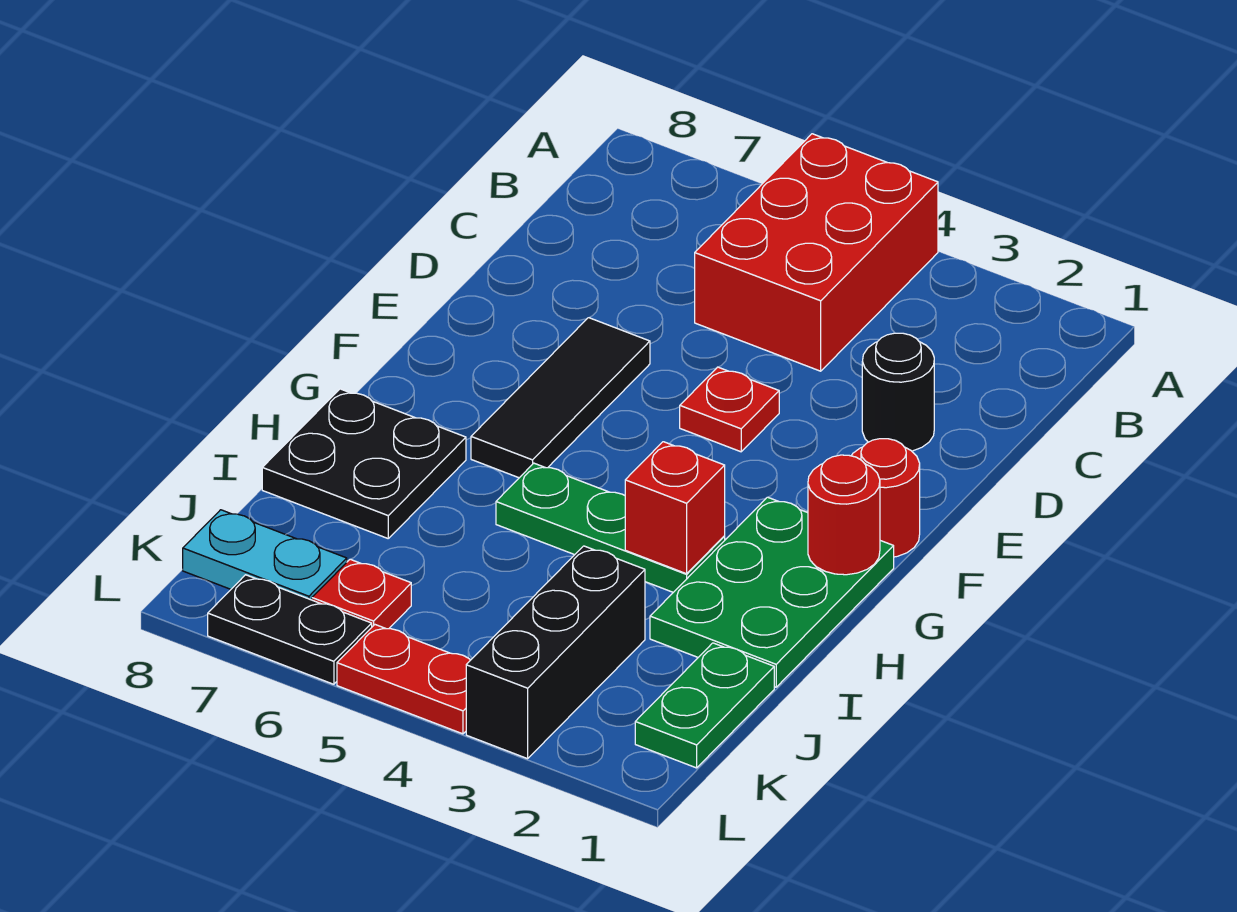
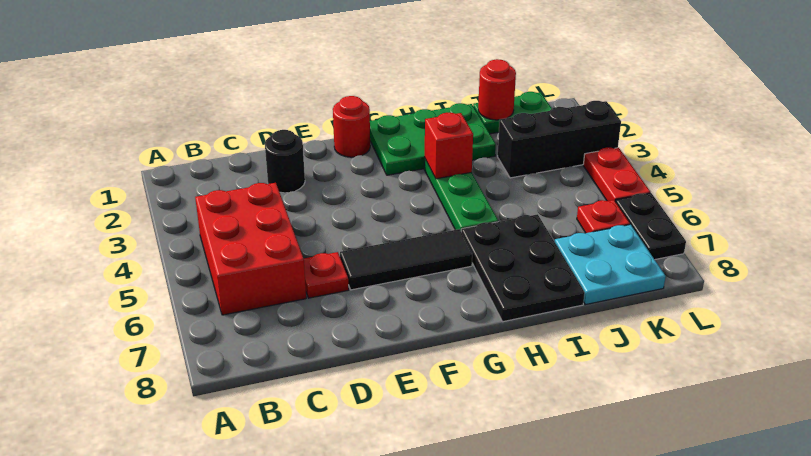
red 2x3 brick [695,134,938,371] -> red 2x3 brick turned to [195,183,306,315]
red 1x1 plate [680,367,779,452] -> red 1x1 plate moved to [304,252,349,298]
red 1x1 round brick [808,455,880,575] -> red 1x1 round brick moved to [478,59,516,120]
black 2x2 plate [262,389,466,538] -> black 2x3 plate [461,214,585,322]
cyan 1x2 plate [183,510,347,600] -> cyan 2x2 plate [555,225,666,305]

